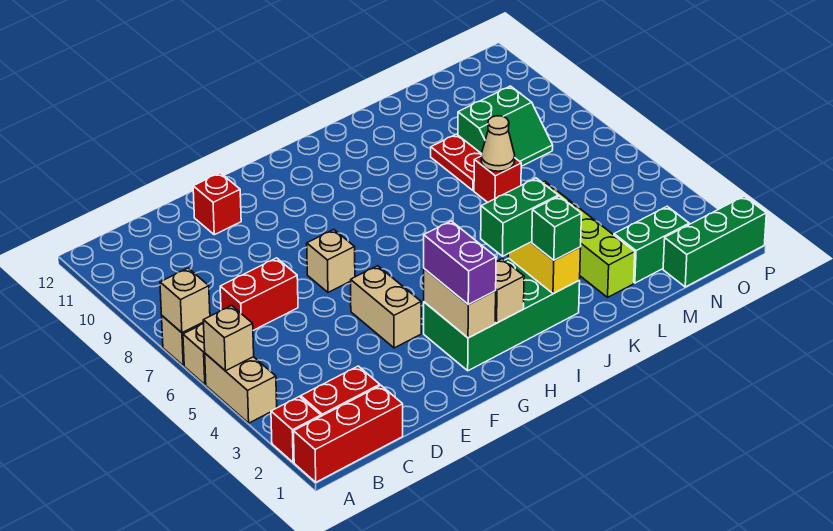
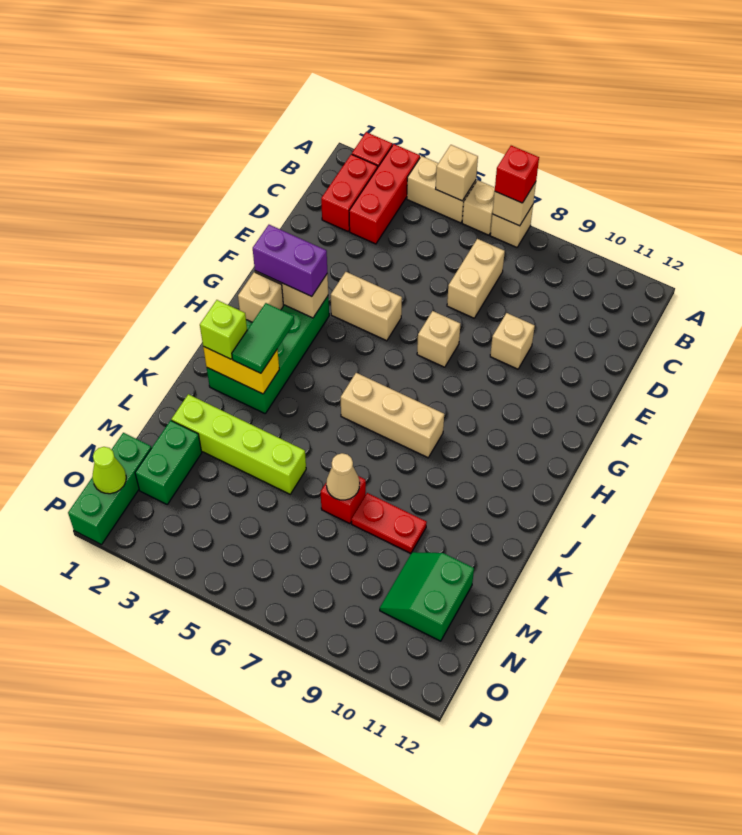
red 1x3 brick [294,385,403,482] -> red 1x3 brick moved to [349,144,420,244]
red 1x2 brick [220,258,298,330] -> tan 1x2 brick [447,239,505,318]
none -> tan 1x1 brick [490,313,535,369]
red 1x1 brick [193,173,241,235] -> red 1x1 brick moved to [495,146,539,203]
green 1x2 brick [481,178,558,256] -> green 1x2 tile [232,303,294,373]
none -> tan 1x3 brick [341,373,444,458]
green 1x1 brick [532,196,582,260] -> lime 1x1 brick [200,300,247,359]
green 2x2 slope [458,86,553,166] -> green 2x2 slope moved to [380,552,474,641]
none -> lime 1x1 cone [92,447,126,494]

